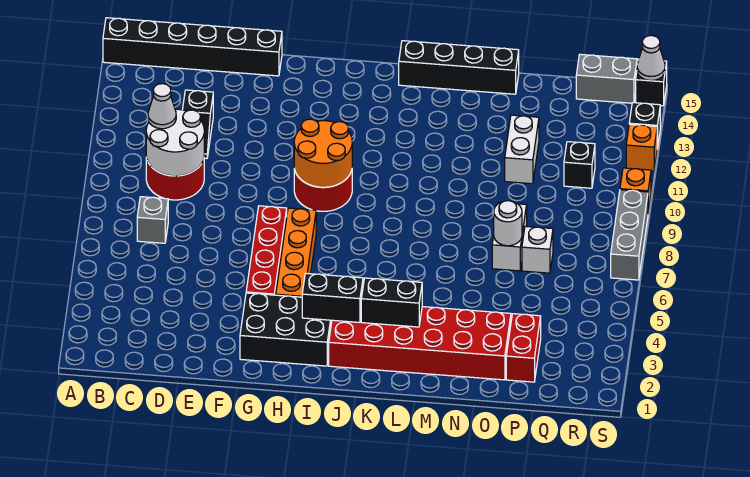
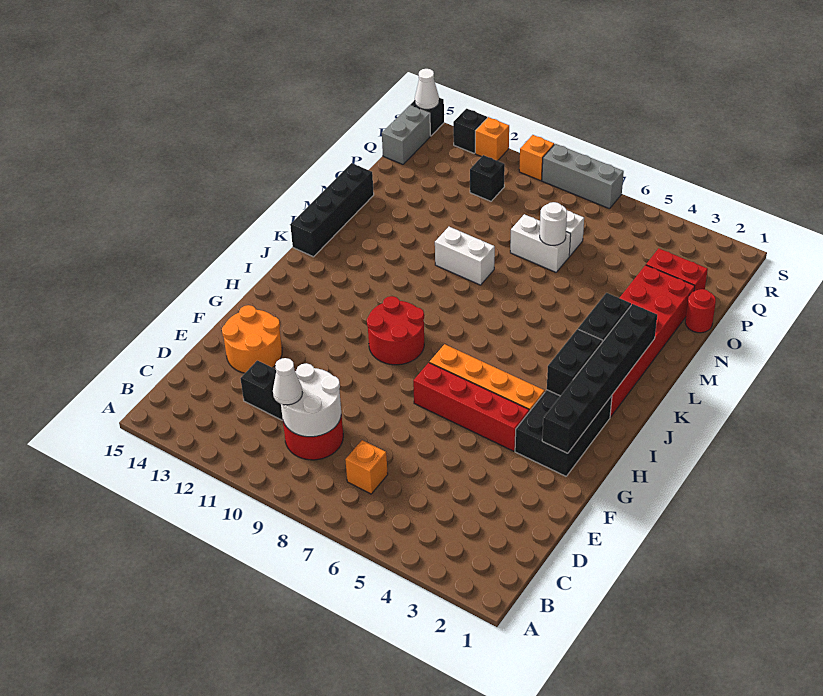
black 1x6 brick [103,18,282,76] -> black 1x6 brick moved to [542,304,657,453]
grey 1x1 brick [137,197,168,243] -> orange 1x1 brick [345,440,388,494]
orange 2x2 round brick [294,119,352,187] -> orange 2x2 round brick moved to [222,305,282,373]
none -> red 1x1 round brick [685,289,716,333]
white 1x2 brick [505,115,539,184] -> white 1x2 brick moved to [435,227,495,285]

